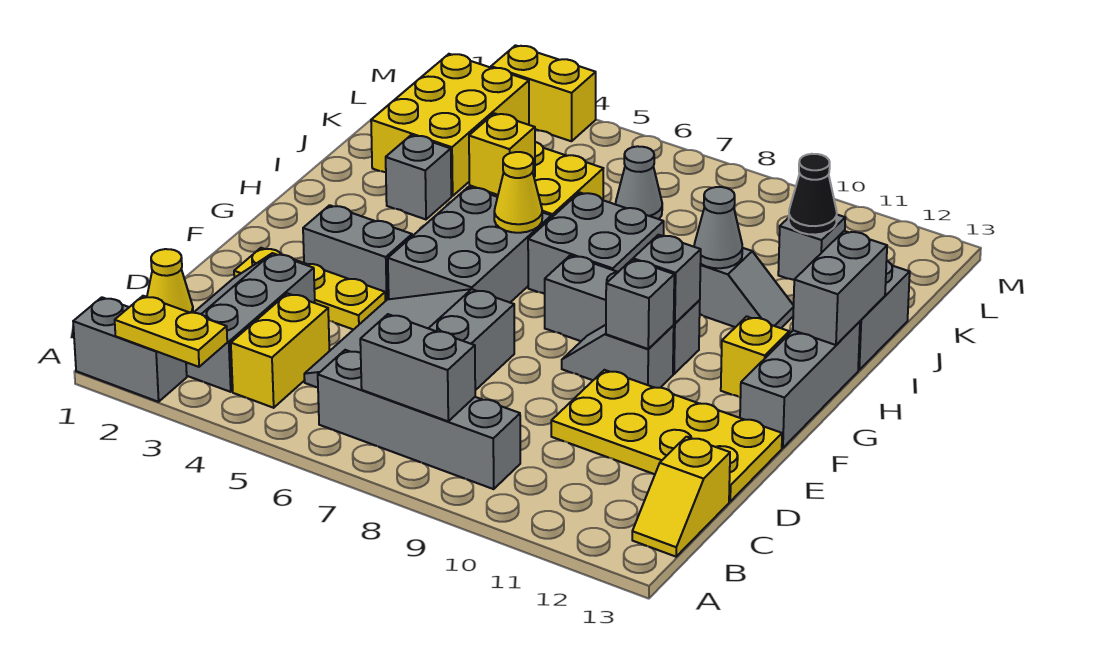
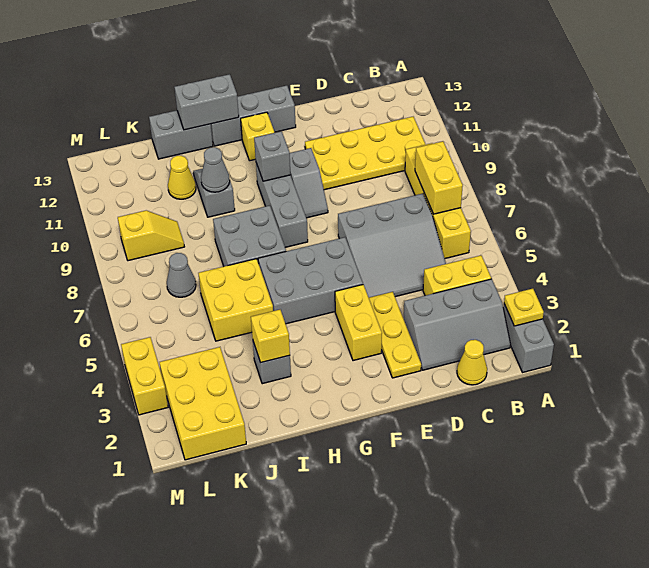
yellow 1x2 plate [115,296,227,367] -> yellow 1x1 plate [504,289,544,326]
grey 1x4 brick [318,350,520,489] -> yellow 1x4 brick [405,143,471,258]
grey 1x2 brick [360,314,475,421] -> yellow 1x2 brick [415,141,463,214]
yellow 1x2 slope [632,437,730,557] -> yellow 1x2 slope moved to [118,211,184,261]
yellow 2x4 plate [551,370,782,501] -> yellow 2x4 plate turned to [305,117,426,190]
grey 1x2 brick [303,205,412,301] -> yellow 1x2 brick [335,285,382,361]
grey 1x1 brick [606,260,674,349] -> none
yellow 1x1 cone [494,152,542,233] -> yellow 1x1 cone moved to [168,156,196,199]
yellow 1x1 brick [469,113,535,195] -> yellow 1x1 brick moved to [251,310,290,363]
yellow 2x3 brick [371,54,529,196] -> yellow 2x3 brick turned to [159,347,246,460]
grey 1x1 brick [778,215,845,280] -> none
black 1x1 cone [789,154,837,235] -> none

